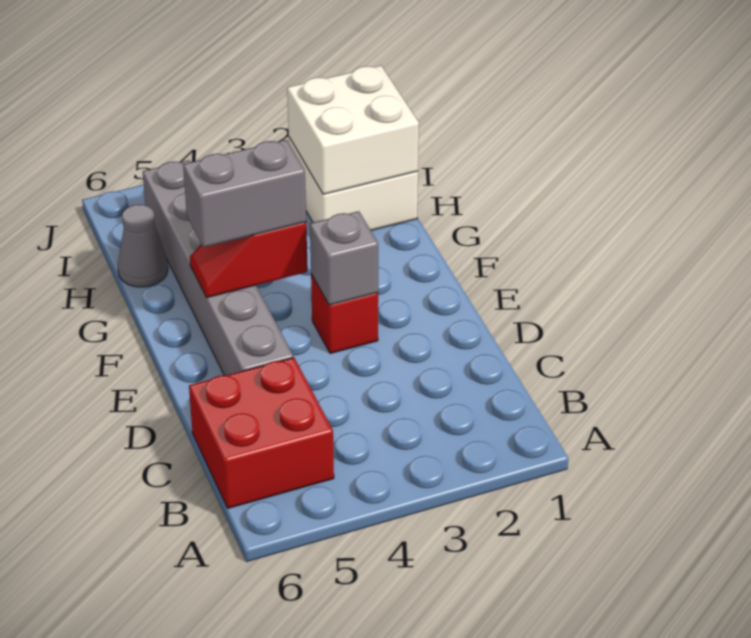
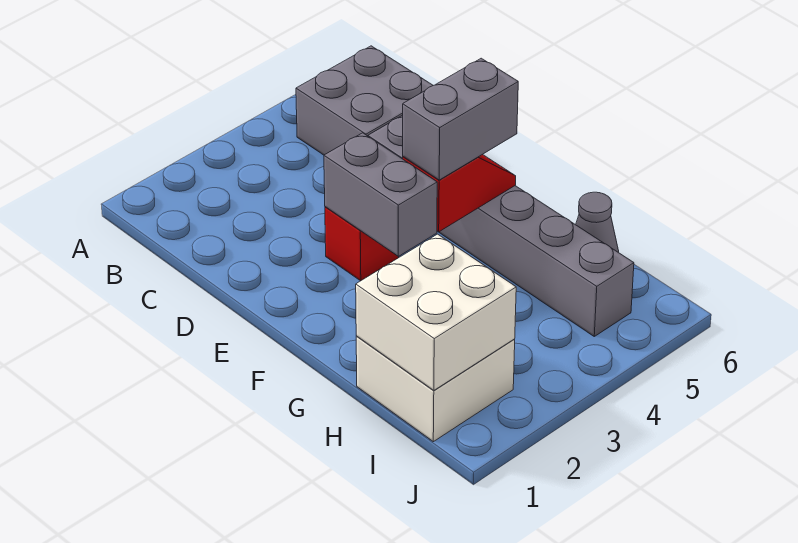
red 2x2 brick [189,357,334,508] -> grey 2x2 brick [296,46,433,155]
grey 1x1 brick [310,211,378,305] -> grey 1x2 brick [324,133,437,257]

